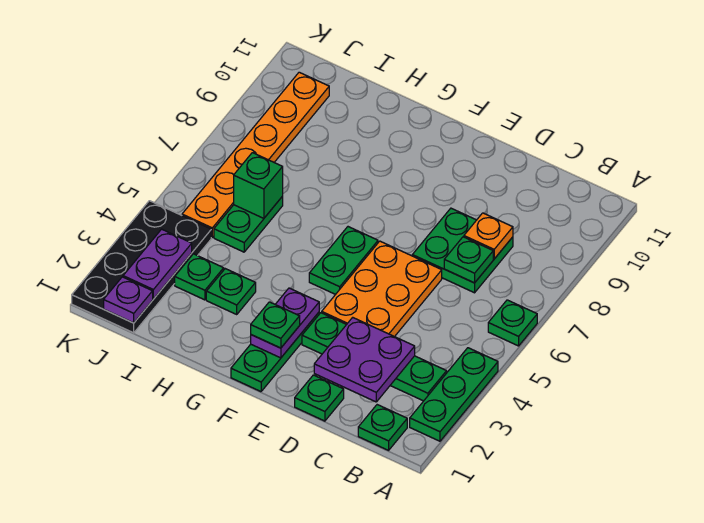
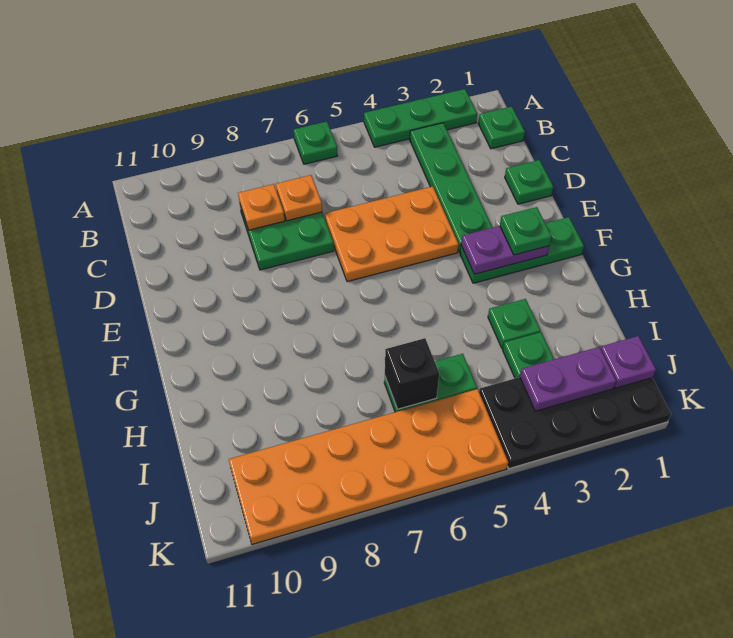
purple 2x2 plate [314,317,415,402] -> none
green 1x1 plate [444,237,493,283] -> orange 1x1 plate [276,175,322,221]
green 1x2 plate [309,227,378,295] -> none
green 1x1 brick [234,153,283,218] -> black 1x1 brick [385,338,439,409]
orange 1x6 plate [182,72,329,237] -> orange 2x6 plate [229,389,508,544]

